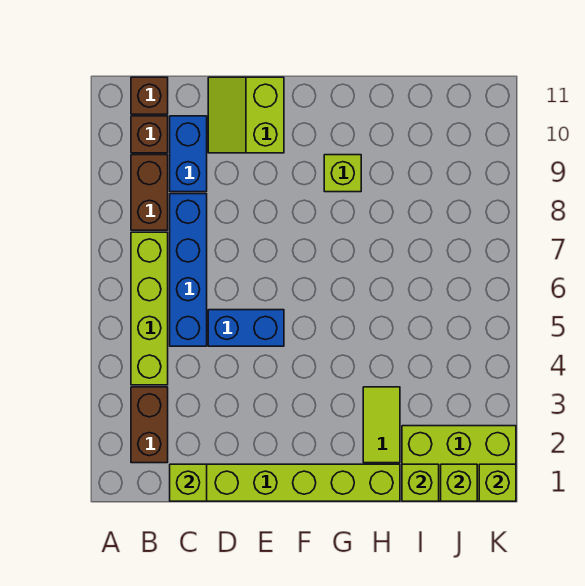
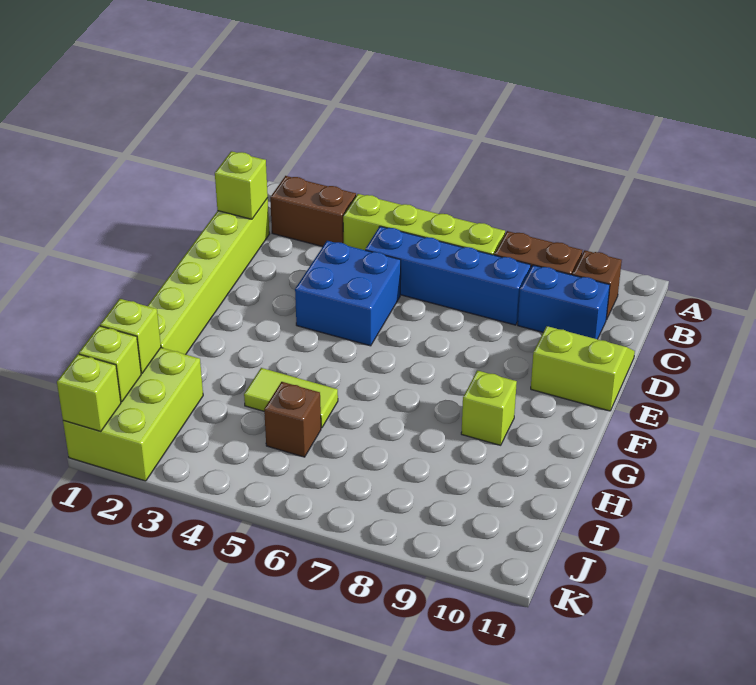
brown 1x1 brick [131,77,168,114] -> brown 1x1 brick moved to [264,382,321,457]
blue 1x2 brick [208,310,284,346] -> blue 2x2 brick [295,241,401,346]
lime 1x2 tile [363,387,400,463] -> lime 1x2 tile moved to [244,368,338,428]

